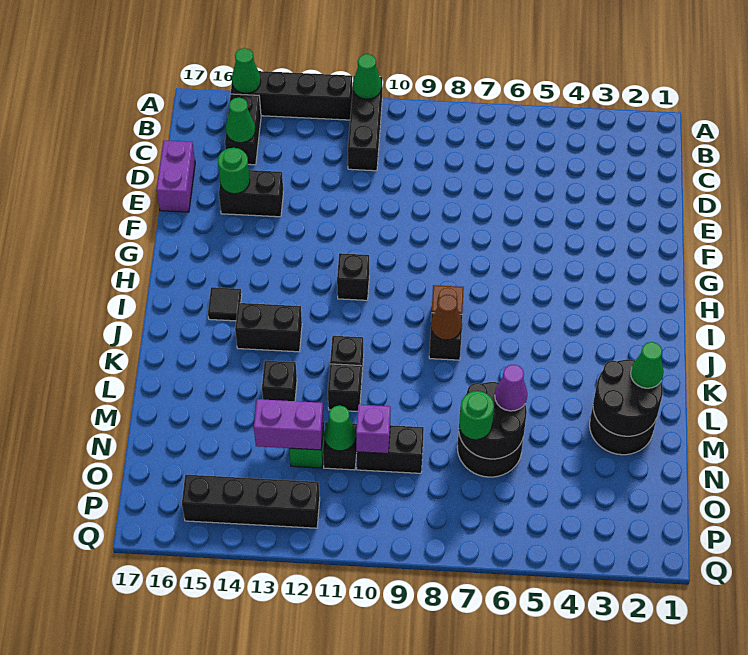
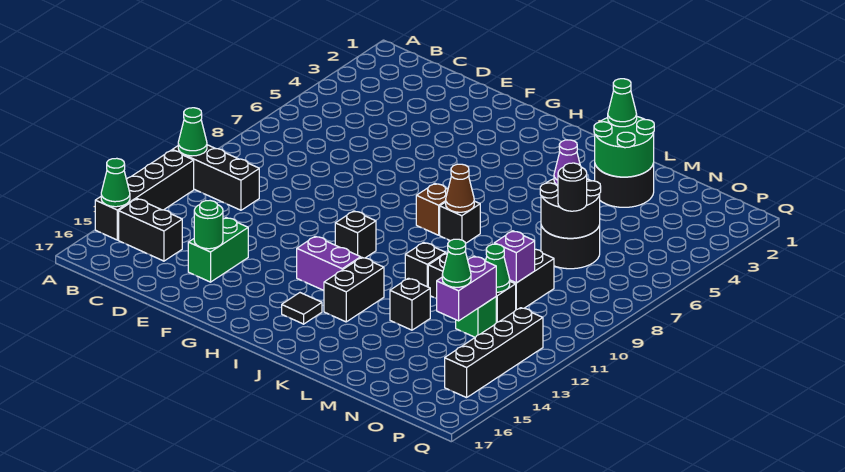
green 1x1 cone [226,98,255,143] -> green 1x1 cone moved to [442,239,471,287]
purple 1x2 brick [157,140,195,212] -> purple 1x2 brick moved to [297,236,361,291]
black 1x2 brick [219,170,283,217] -> green 1x2 brick [188,218,248,282]
black 2x2 round brick [593,360,663,436] -> green 2x2 round brick [594,117,654,177]
green 1x1 round brick [460,391,494,439] -> black 1x1 round brick [558,163,587,211]

